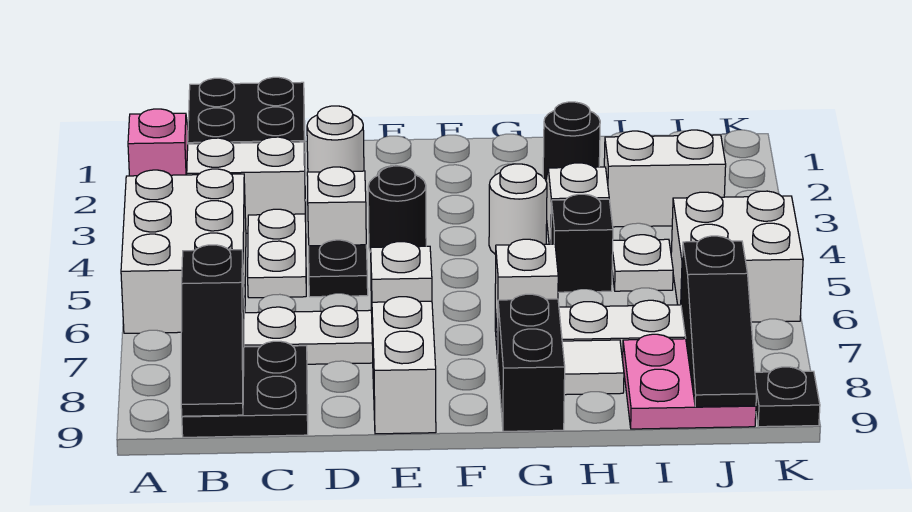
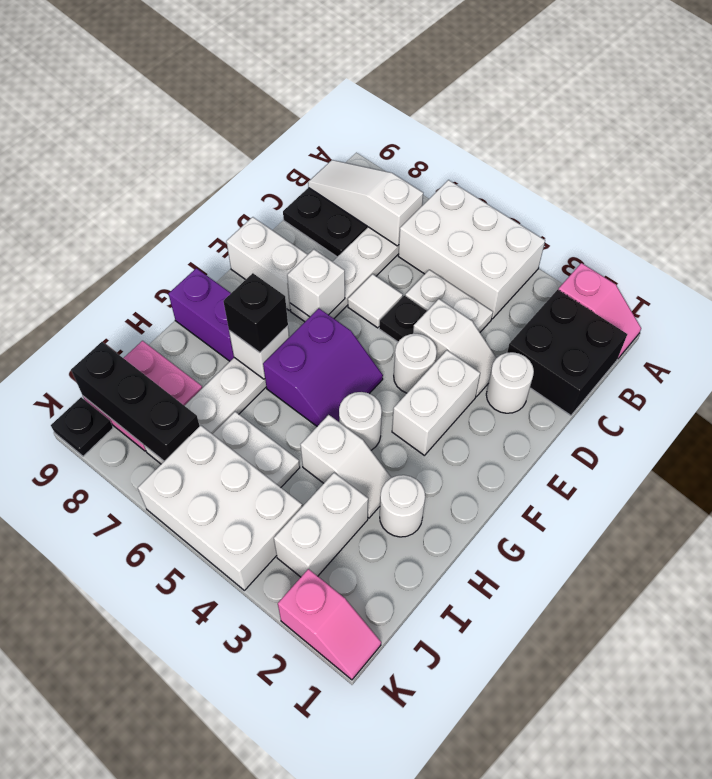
white 1x2 brick [187,137,306,233] -> white 1x2 brick moved to [392,350,480,456]
black 1x3 slope [181,245,244,416] -> white 1x3 slope [308,160,423,246]
black 1x1 round brick [368,166,426,252] -> white 1x1 round brick [394,334,437,393]
none -> purple 2x2 slope [263,308,383,426]
black 1x2 brick [498,294,565,431] -> purple 1x2 brick [168,268,234,361]
black 1x1 round brick [543,102,600,180] -> white 1x1 round brick [380,475,425,537]
black 1x1 brick [551,194,613,292] -> black 1x1 brick moved to [223,273,288,353]
white 1x1 tile [562,340,624,395] -> white 1x1 tile moved to [348,274,403,328]
white 1x1 plate [612,235,673,291] -> white 1x2 plate [213,412,300,487]
white 2x2 brick [671,191,803,322] -> white 2x3 brick [138,425,302,590]
black 1x3 slope [681,236,757,407] -> black 1x3 brick [71,342,200,461]
none -> pink 1x2 slope [278,569,381,680]

